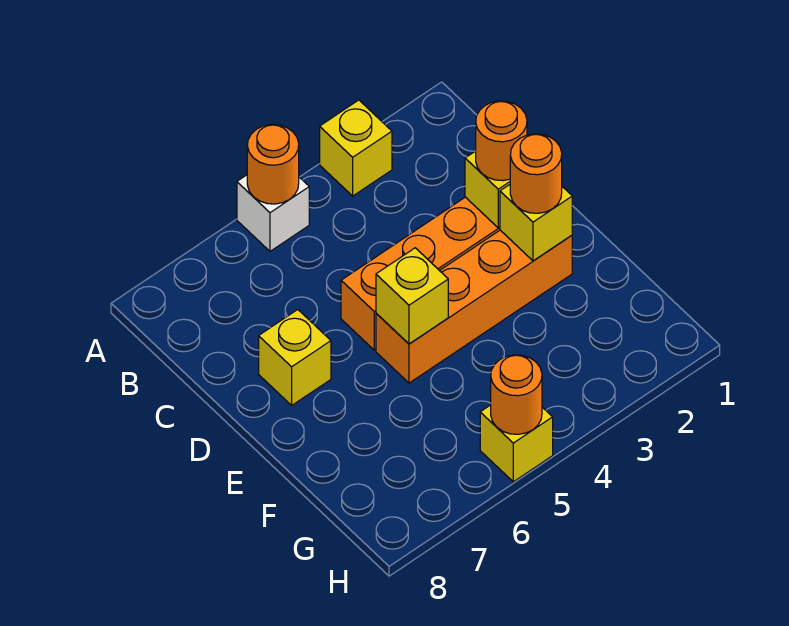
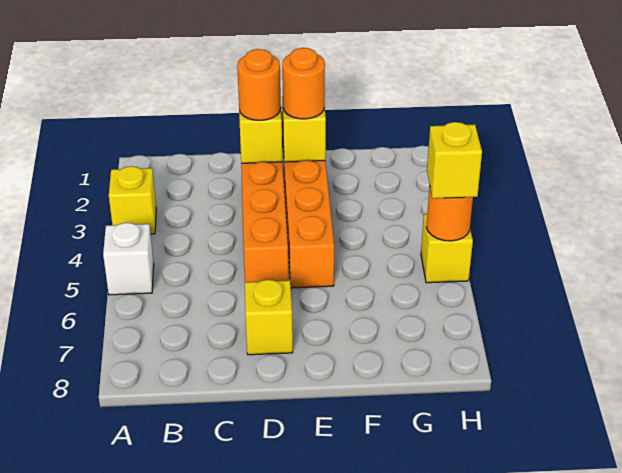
orange 1x1 round brick [247,124,299,204] -> none
yellow 1x1 brick [376,248,448,344] -> yellow 1x1 brick moved to [427,122,482,199]

